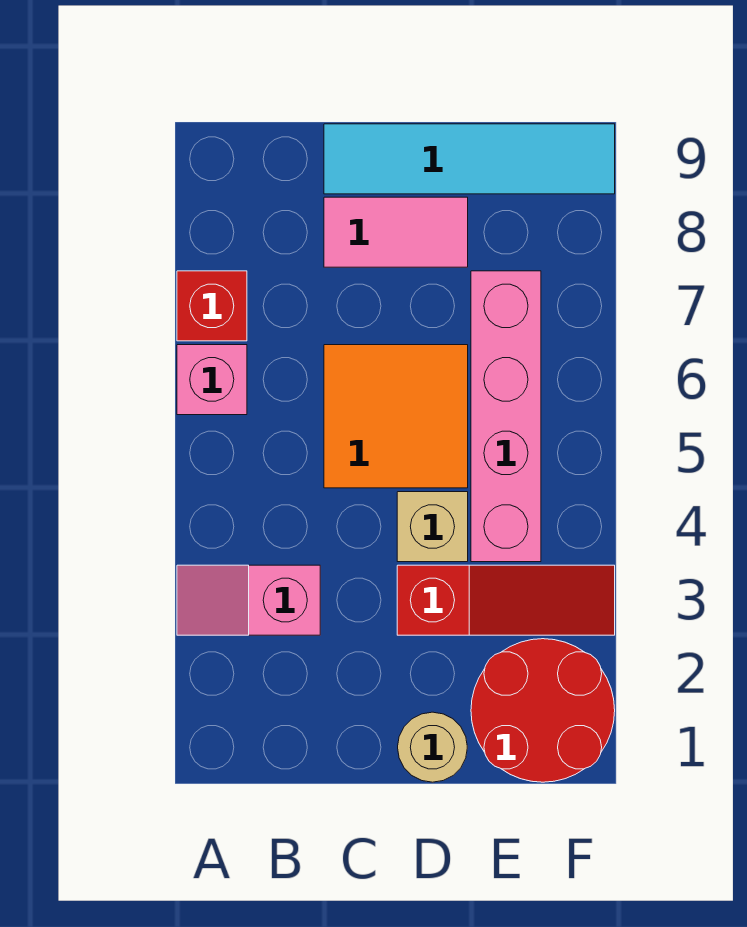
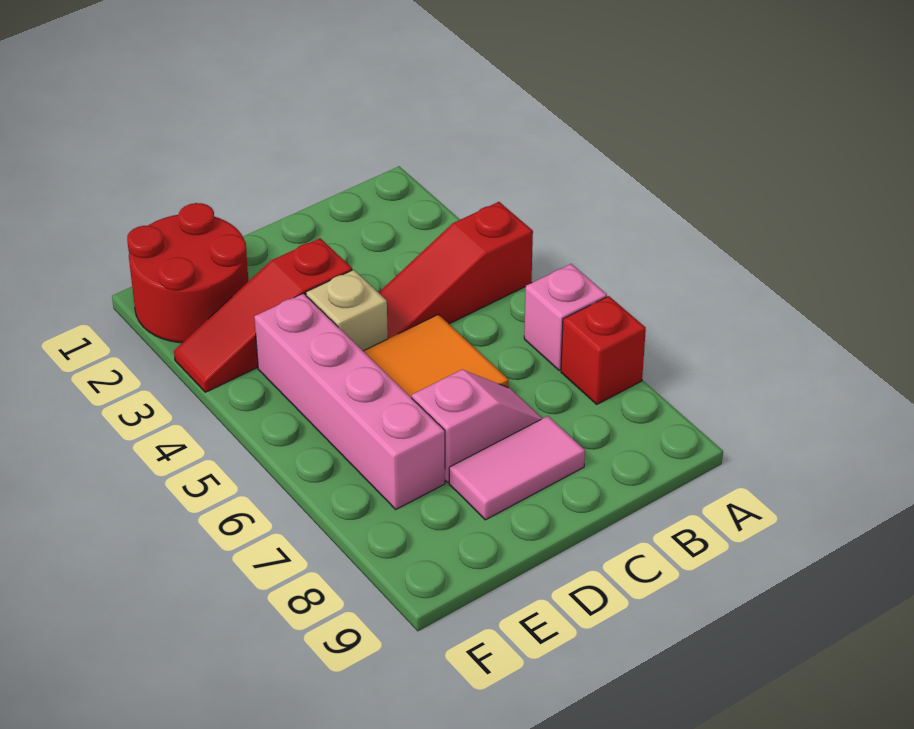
pink 1x2 slope [177,565,320,635] -> pink 1x2 slope moved to [412,370,543,482]
none -> red 1x3 slope [379,202,533,339]
cyan 1x4 tile [324,124,615,194] -> none
tan 1x1 round brick [398,712,467,782] -> none

